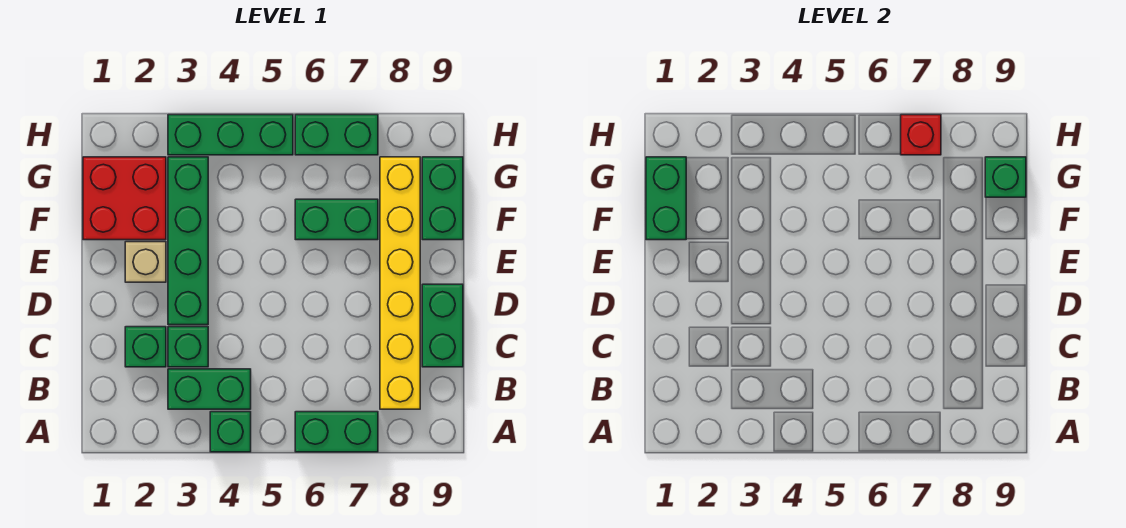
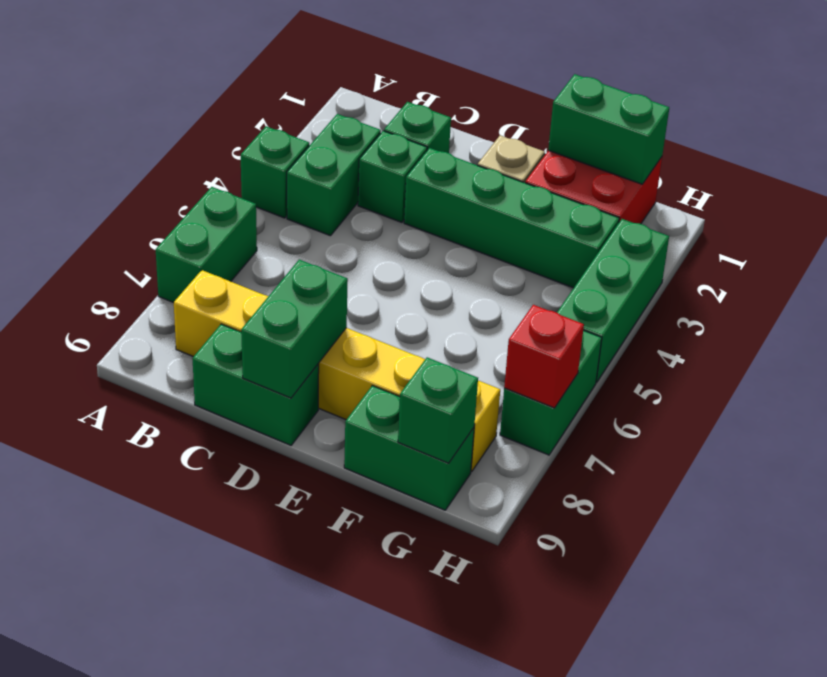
green 1x2 brick [295,199,378,240] -> green 1x2 brick moved to [241,260,348,398]

